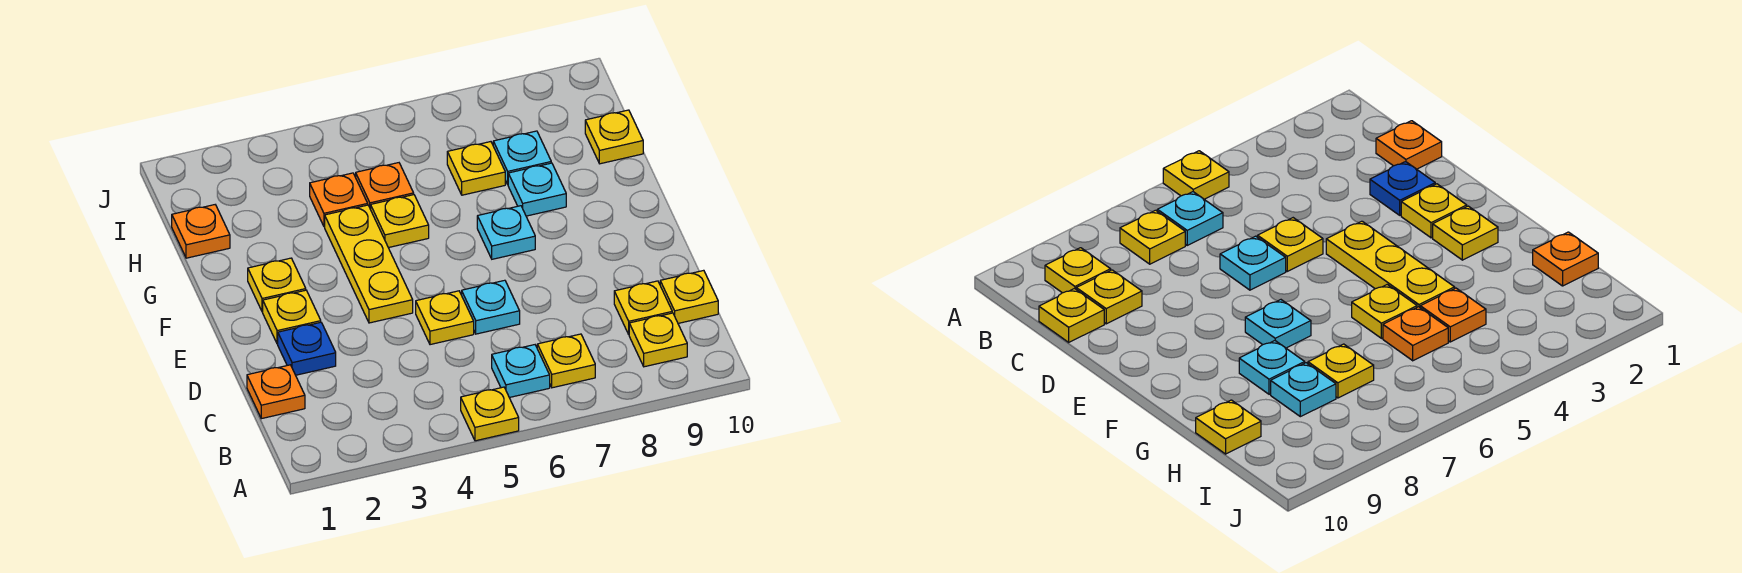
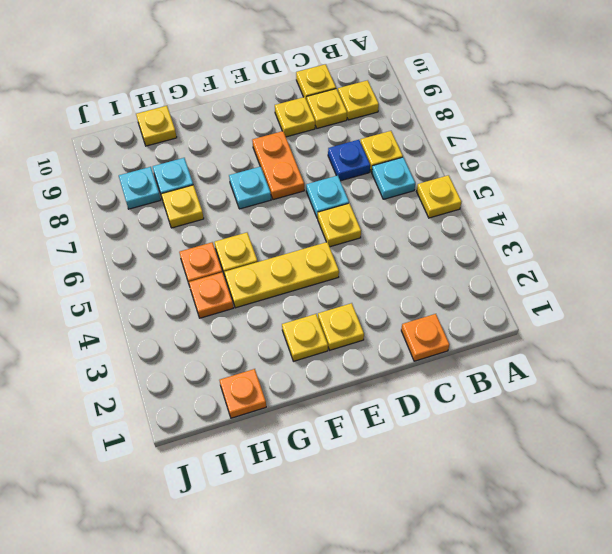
blue 1x1 plate [278,322,336,375] -> blue 1x1 plate moved to [328,140,370,181]
none -> yellow 1x1 plate [275,97,315,137]
none -> orange 1x2 plate [252,131,304,200]
cyan 1x1 plate [508,163,566,216] -> cyan 1x1 plate moved to [119,167,161,209]

